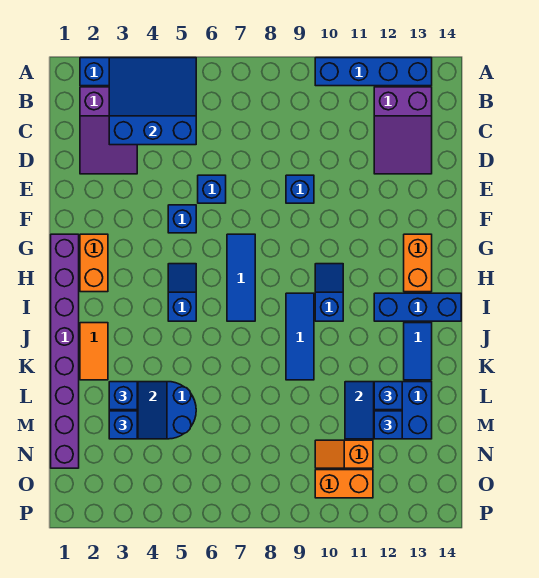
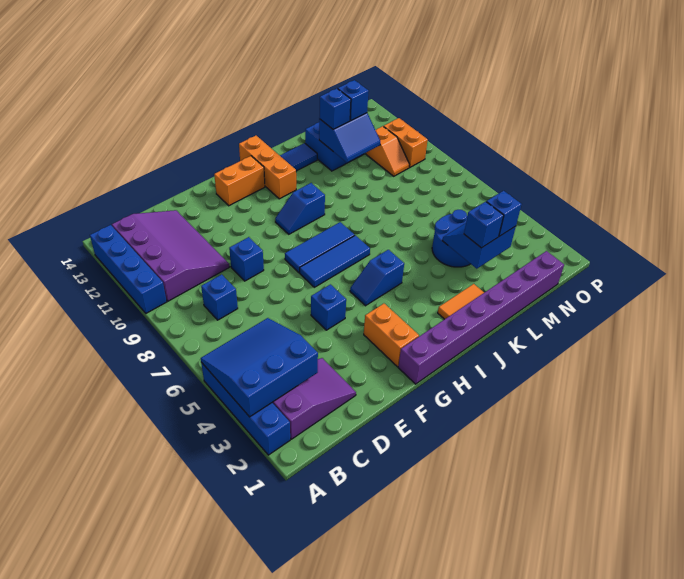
blue 3x3 slope [109,58,196,145] -> blue 3x3 slope turned to [201,318,318,417]
purple 2x3 slope [374,87,432,174] -> purple 3x4 slope [112,210,229,301]
blue 1x1 brick [198,175,226,203] -> blue 1x1 brick moved to [201,275,238,320]
orange 1x2 brick [80,234,108,292] -> orange 1x2 brick turned to [364,304,419,367]
blue 1x3 tile [286,293,314,380] -> blue 1x3 tile moved to [285,222,355,273]
blue 1x3 brick [374,293,461,321] -> orange 1x3 brick [239,136,296,199]

